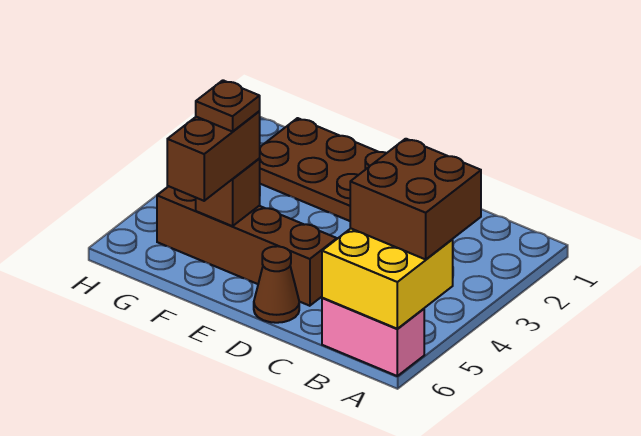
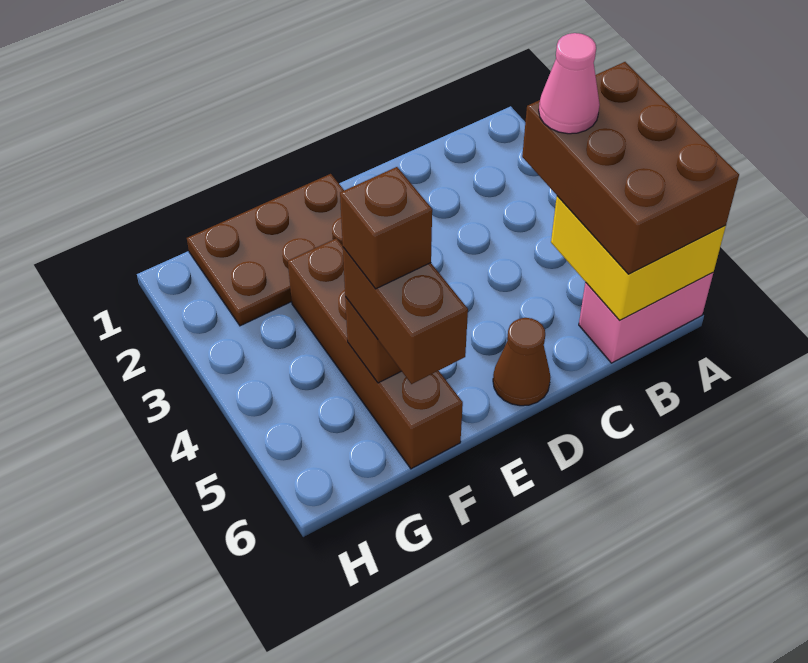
brown 2x2 brick [350,139,481,259] -> brown 2x3 brick [522,62,739,274]
none -> pink 1x1 cone [539,33,600,134]
brown 1x4 brick [157,186,337,306] -> brown 1x4 brick turned to [288,238,463,469]
brown 1x1 plate [196,80,260,132] -> brown 1x1 brick [340,167,432,289]

